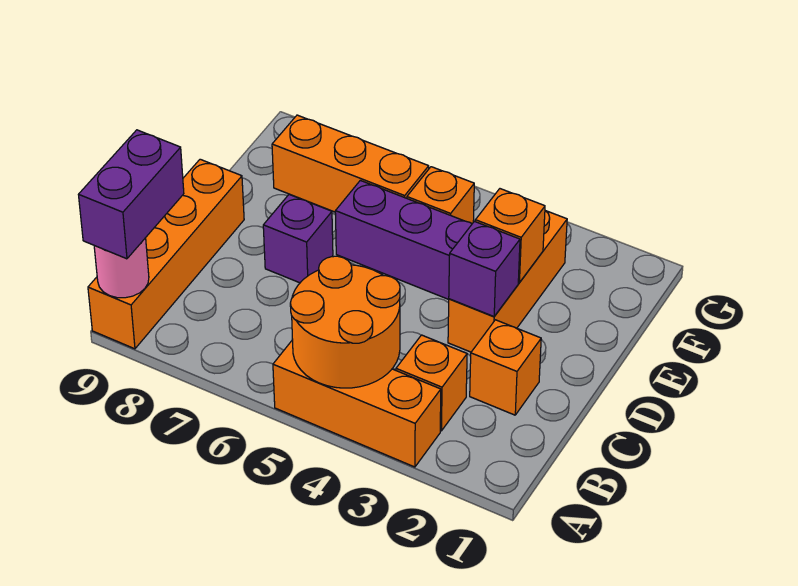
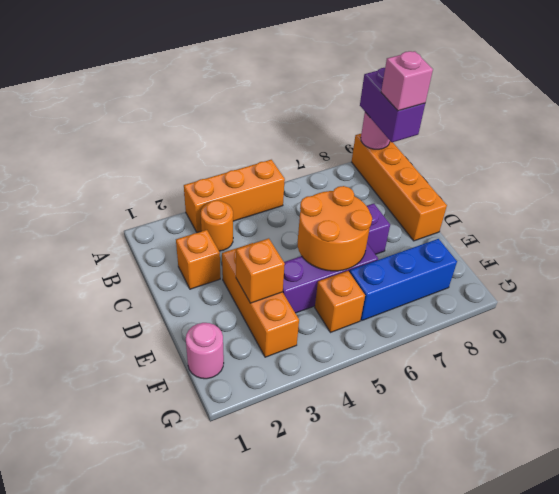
orange 2x2 round brick [290,256,400,388] -> orange 2x2 round brick moved to [297,186,372,271]
orange 1x1 brick [396,335,467,431] -> orange 1x1 round brick [201,200,233,251]
none -> pink 1x1 brick [381,51,433,111]
purple 1x1 brick [449,221,520,316] -> none
none -> pink 1x1 round brick [186,323,224,379]
orange 1x3 brick [272,115,429,212] -> blue 1x3 brick [350,239,457,320]

